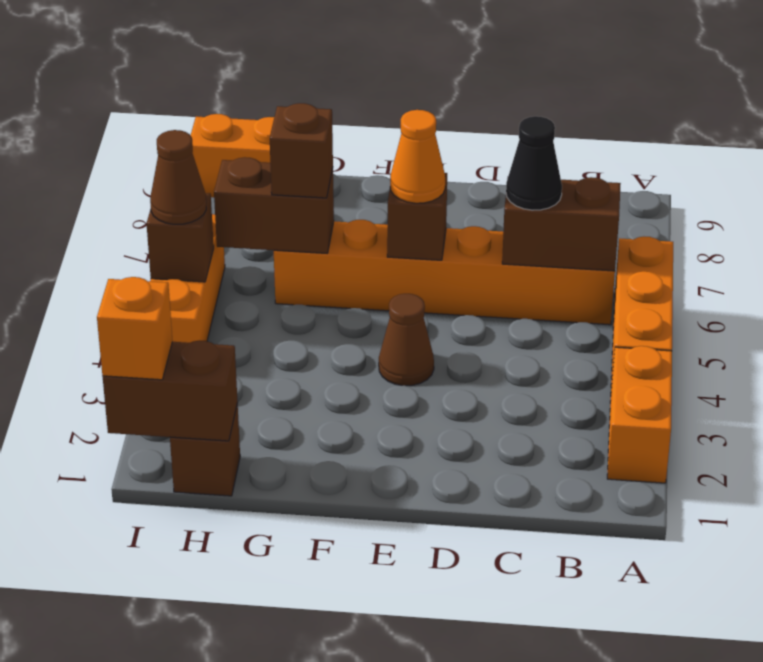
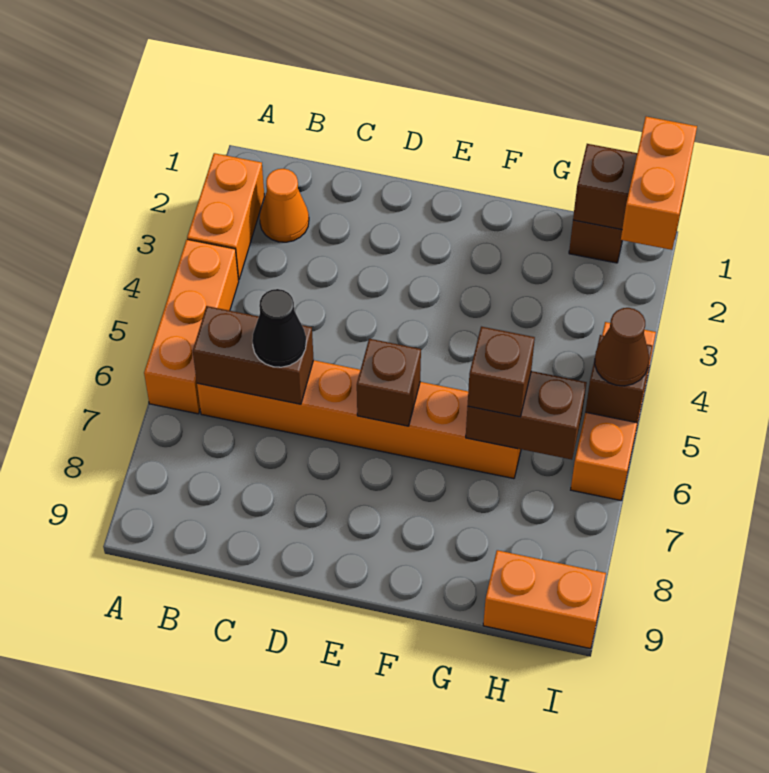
brown 1x1 cone [379,294,434,386] -> none
orange 1x1 cone [390,110,445,203] -> orange 1x1 cone moved to [260,169,309,242]
orange 1x1 brick [97,277,172,380] -> orange 1x2 brick [621,117,697,250]

